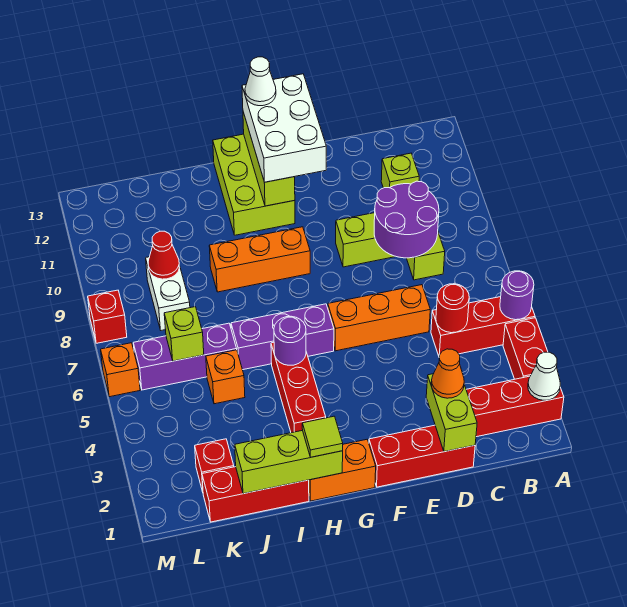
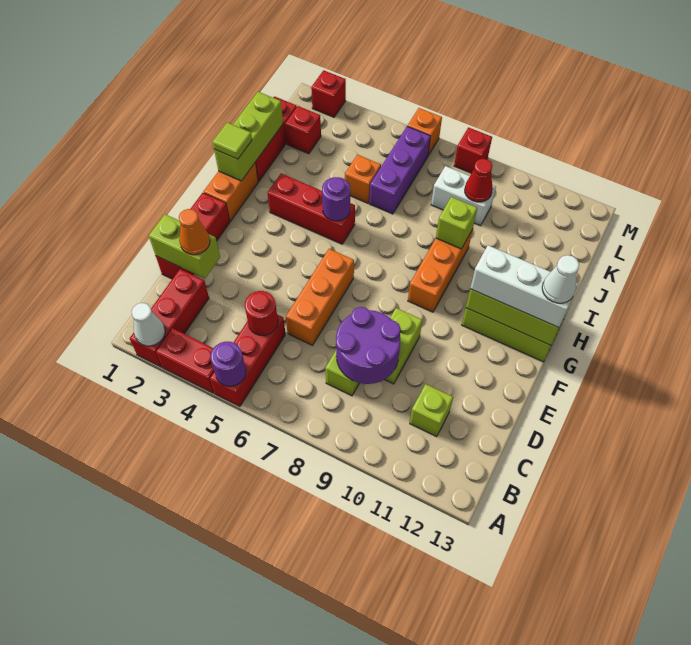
white 2x3 brick [242,74,326,182] -> white 1x3 brick [470,245,579,328]
purple 1x3 brick [231,304,334,370] -> none
lime 1x1 brick [164,307,204,361] -> lime 1x1 brick moved to [436,197,477,249]
none -> red 1x1 brick [311,70,346,117]

